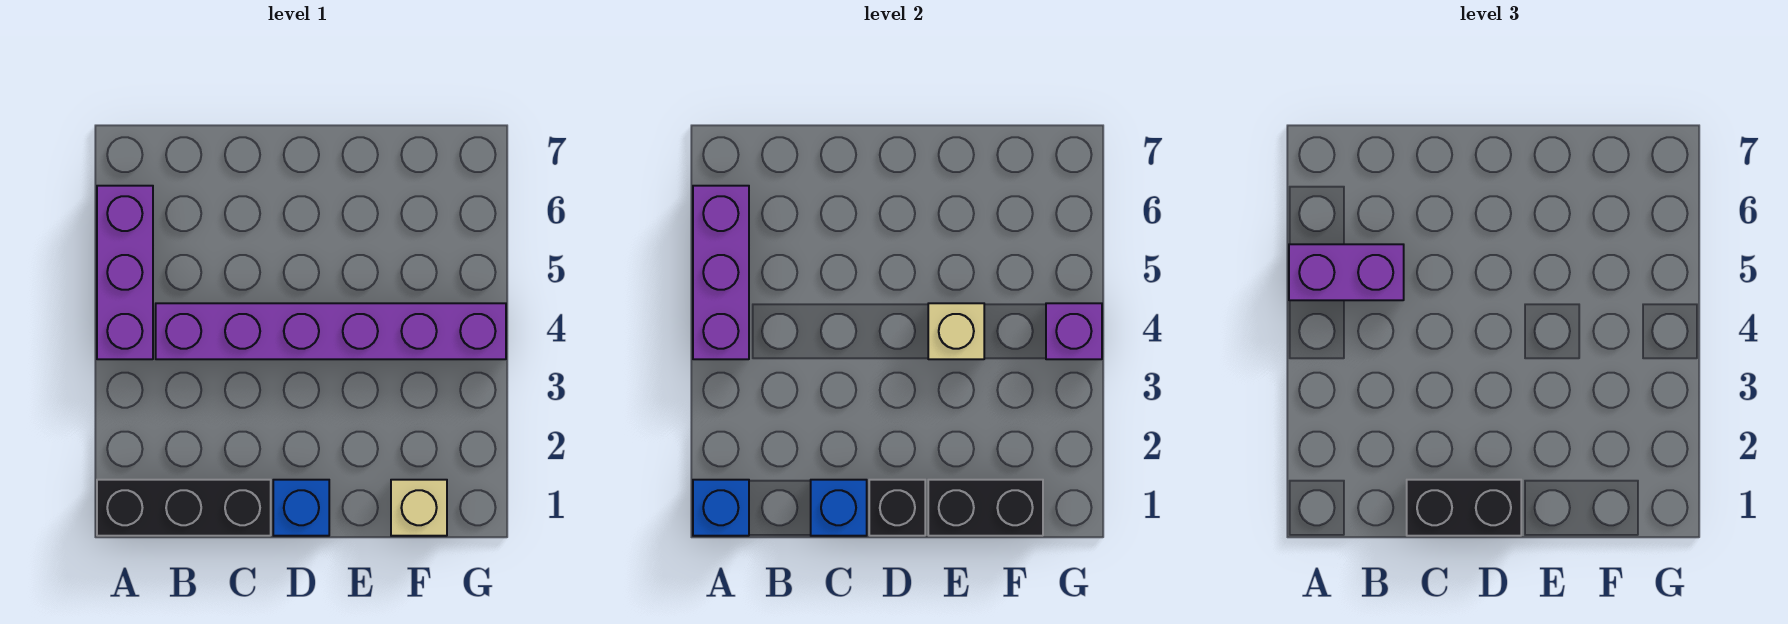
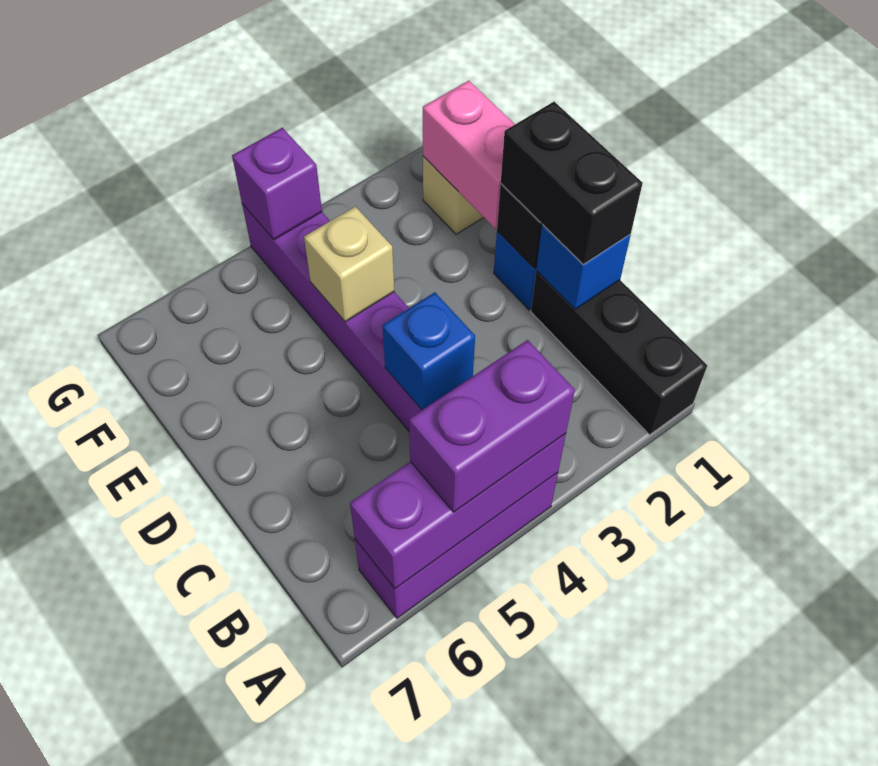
blue 1x1 brick [693,480,749,536] -> blue 1x1 brick moved to [382,292,475,410]
purple 1x2 brick [1289,244,1404,300] -> purple 1x2 brick turned to [409,340,575,512]
black 1x2 brick [928,480,1043,536] -> pink 1x2 brick [423,81,515,229]

